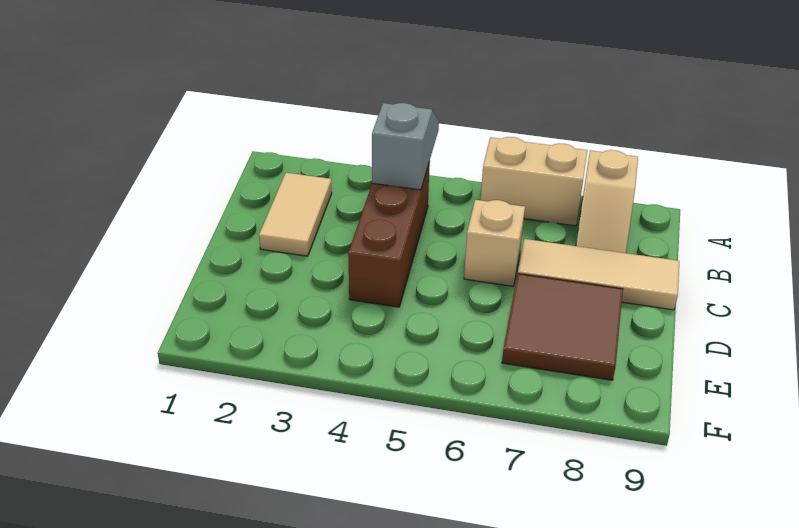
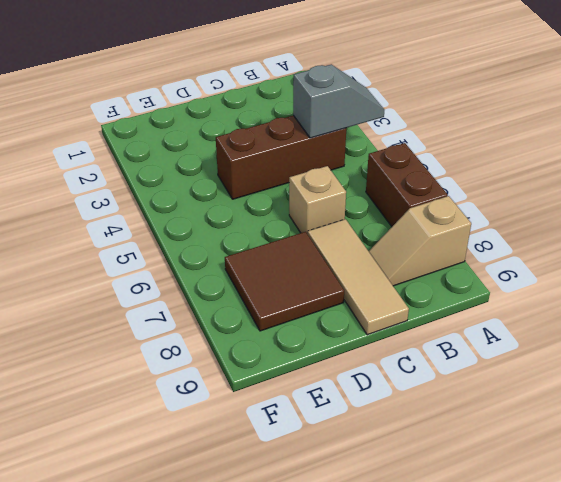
tan 1x2 brick [481,137,587,226] -> brown 1x2 brick [366,143,448,226]
tan 1x2 tile [259,173,332,256] -> none

